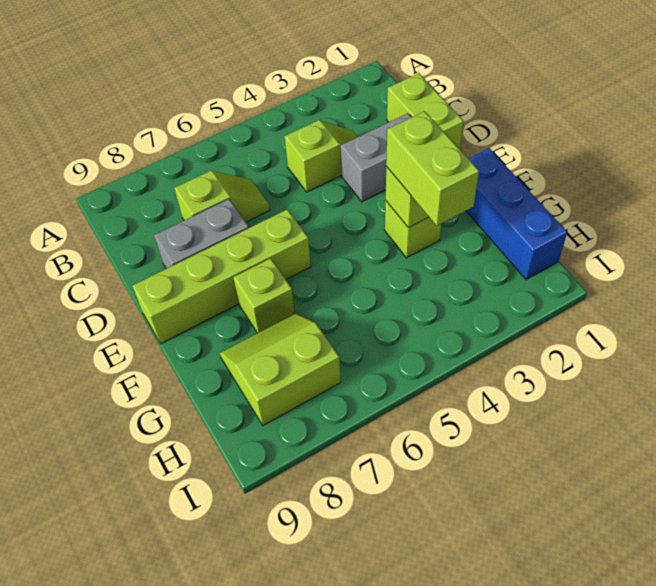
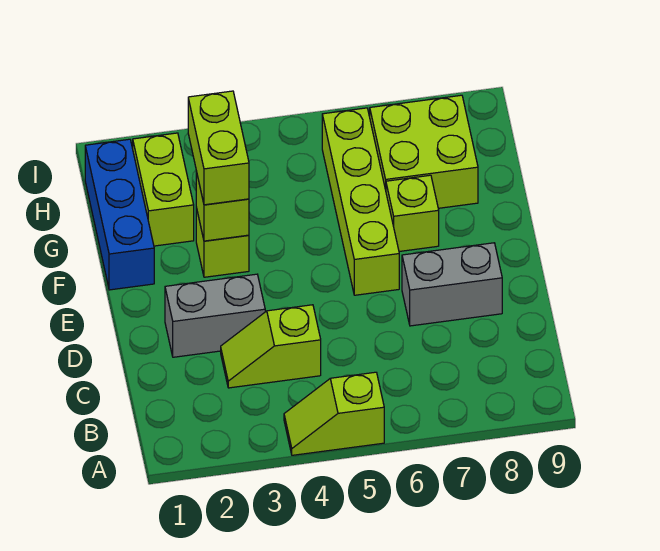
lime 1x2 brick [387,73,464,149] -> lime 1x2 brick moved to [133,133,194,246]
lime 1x2 slope [174,171,270,222] -> lime 1x2 slope moved to [284,372,384,455]
lime 1x4 brick [133,209,311,344] -> lime 1x4 brick turned to [322,108,399,295]
lime 2x2 slope [220,313,341,426] -> lime 2x2 brick [370,95,478,208]

